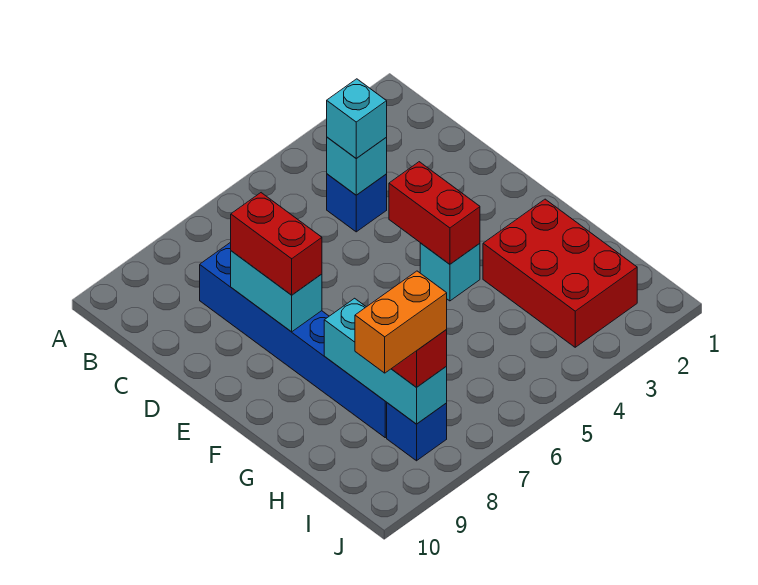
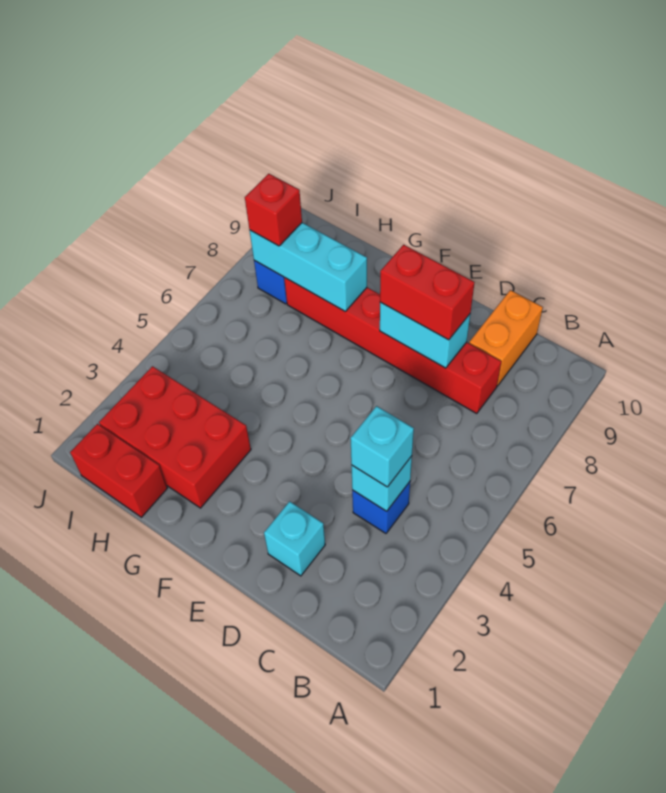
blue 1x6 brick [200,243,387,438] -> red 1x6 brick [284,278,501,414]
red 1x2 brick [389,162,480,264] -> red 1x2 brick moved to [70,424,167,517]
cyan 1x1 brick [420,243,480,301] -> cyan 1x1 brick moved to [264,501,325,576]
orange 1x2 brick [355,271,447,373] -> orange 1x2 brick moved to [469,290,543,386]

